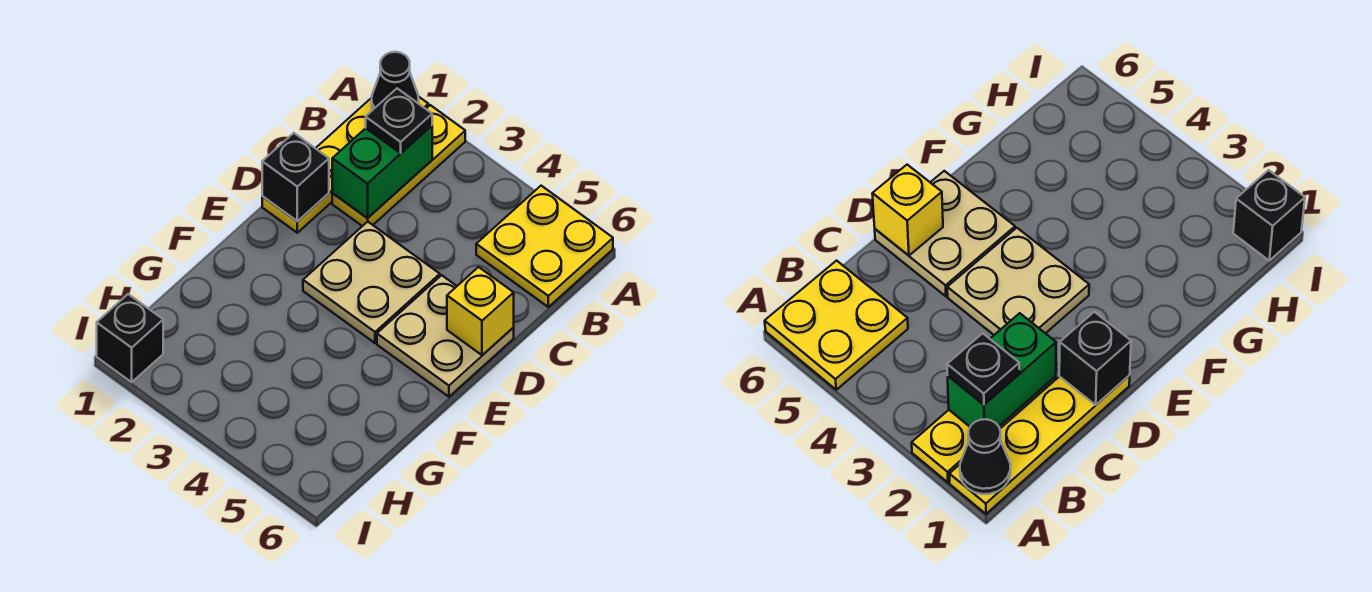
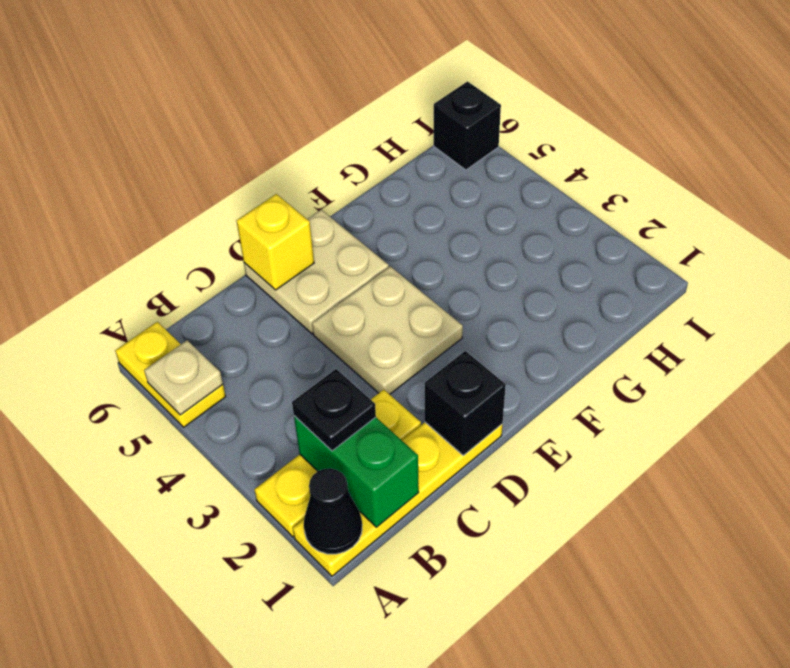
yellow 2x2 plate [476,186,613,307] -> yellow 1x2 plate [115,322,226,427]
none -> tan 1x1 plate [144,340,223,415]
green 1x2 brick [332,126,432,218] -> green 1x2 brick turned to [294,416,419,527]
black 1x1 brick [97,294,163,382] -> black 1x1 brick moved to [434,81,501,170]

